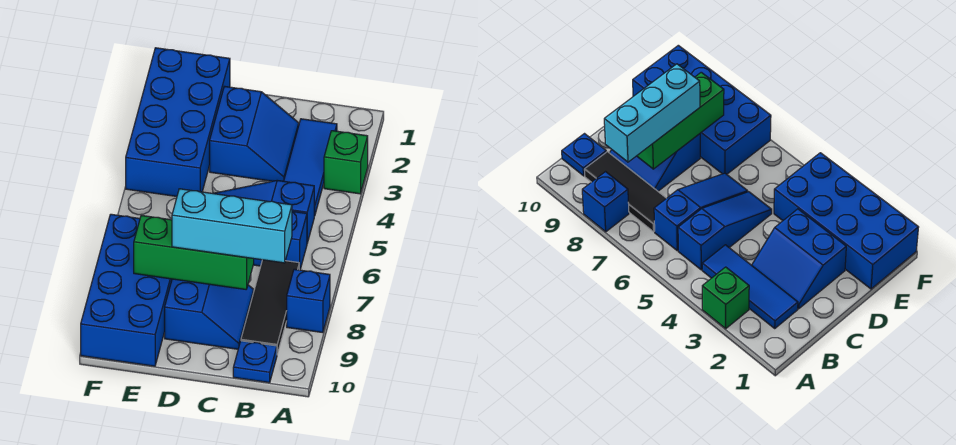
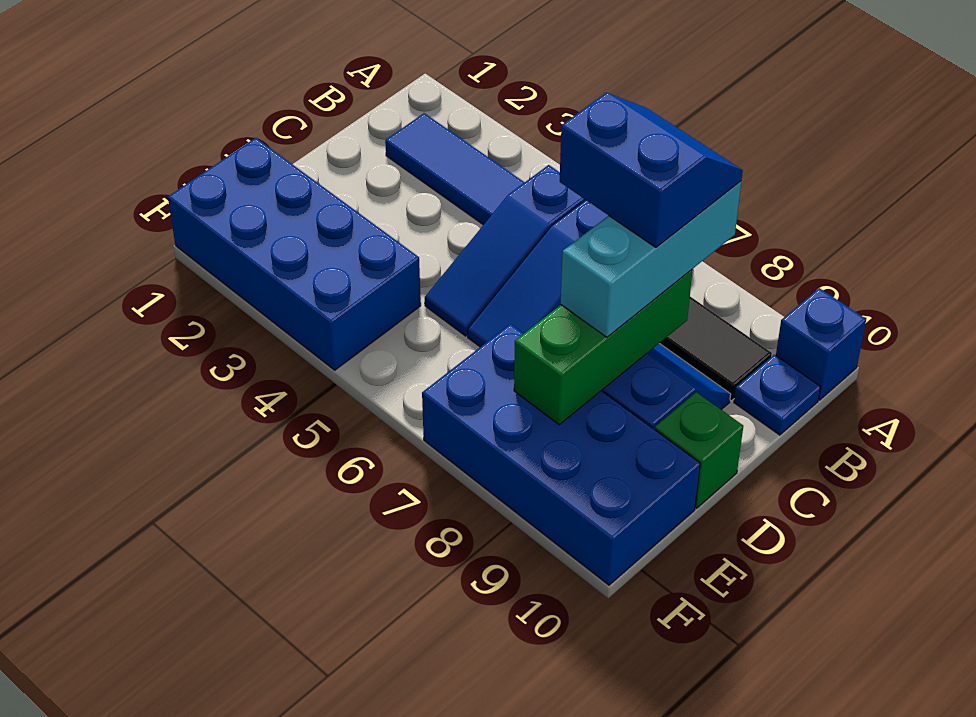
green 1x1 brick [324,131,368,194] -> green 1x1 brick moved to [655,392,743,508]
blue 1x1 brick [287,269,330,333] -> blue 1x1 brick moved to [776,288,866,400]
blue 2x2 slope [210,86,299,181] -> blue 2x2 slope moved to [560,93,743,247]

